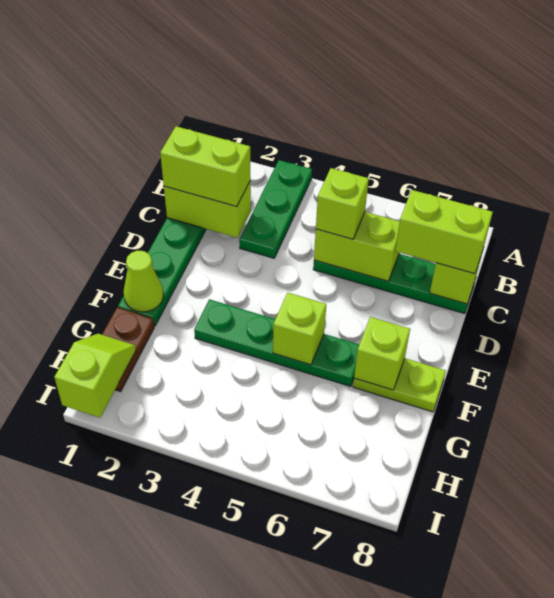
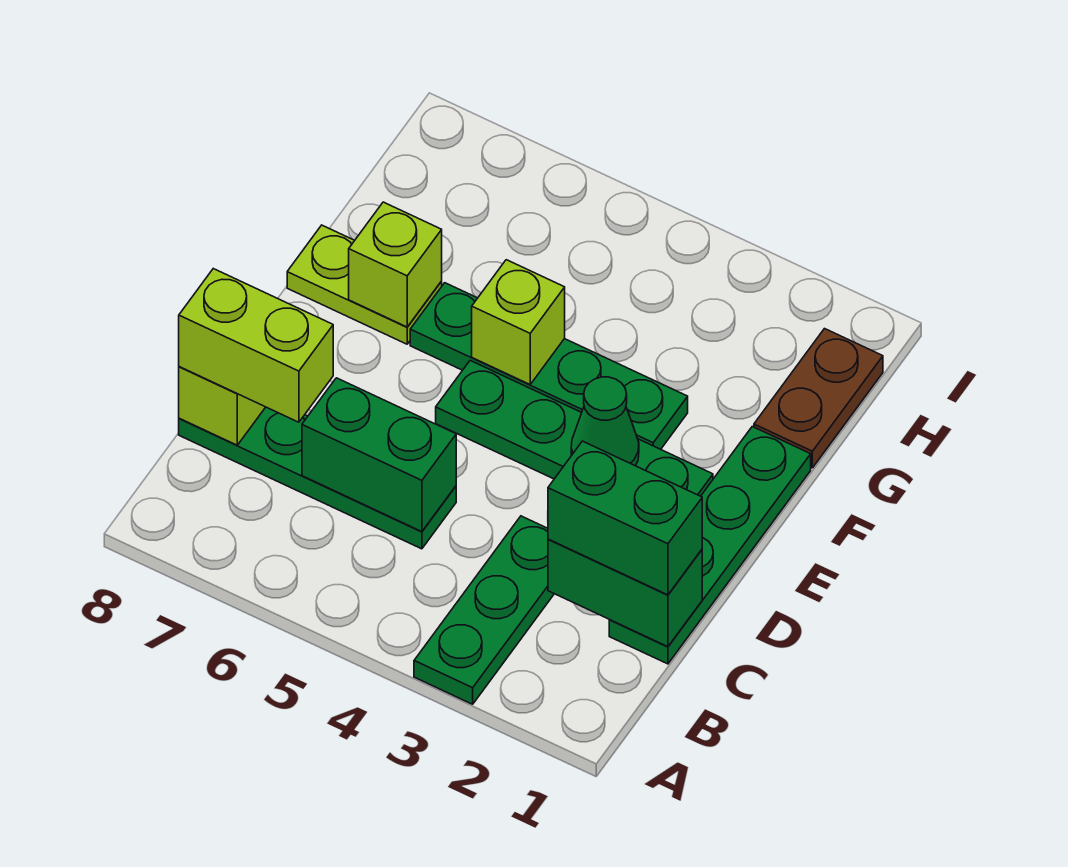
lime 1x2 brick [164,181,251,238] -> green 1x2 brick [548,539,702,647]
lime 1x2 brick [160,126,251,207] -> green 1x2 brick [548,441,702,595]
lime 1x2 brick [314,212,400,281] -> green 1x2 brick [302,378,456,532]
lime 1x1 brick [316,168,369,239] -> none
none -> green 1x4 plate [436,361,713,496]
none -> green 1x1 cone [571,377,639,466]
lime 1x1 cone [124,250,163,312] -> none
lime 1x2 slope [54,334,136,418] -> none

